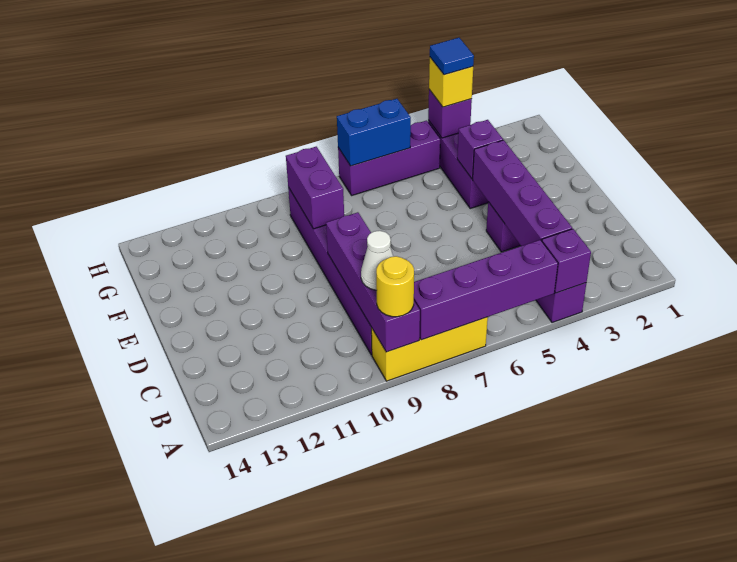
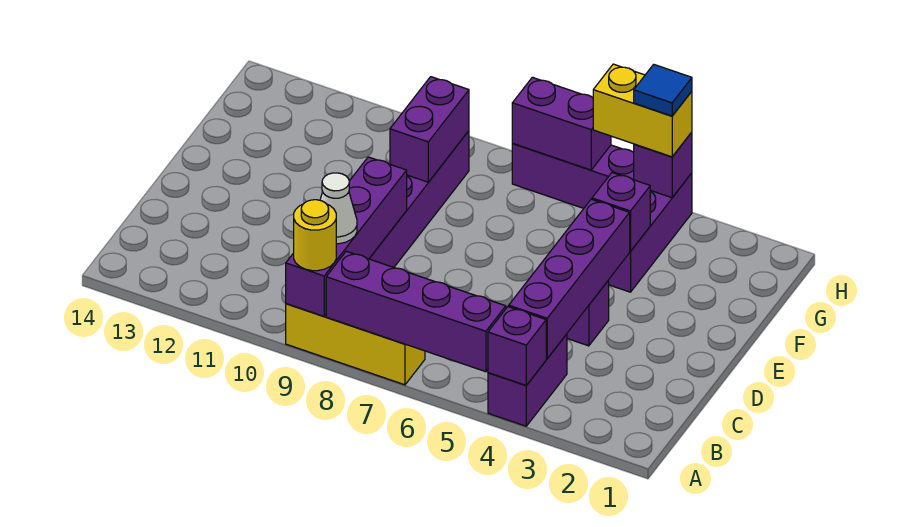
yellow 1x1 brick [429,58,473,107] -> yellow 1x2 brick [593,64,692,157]
blue 1x2 brick [337,99,411,166] -> purple 1x2 brick [512,77,611,170]

